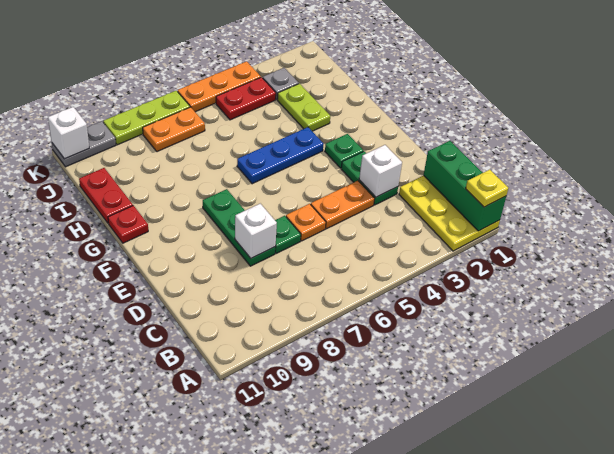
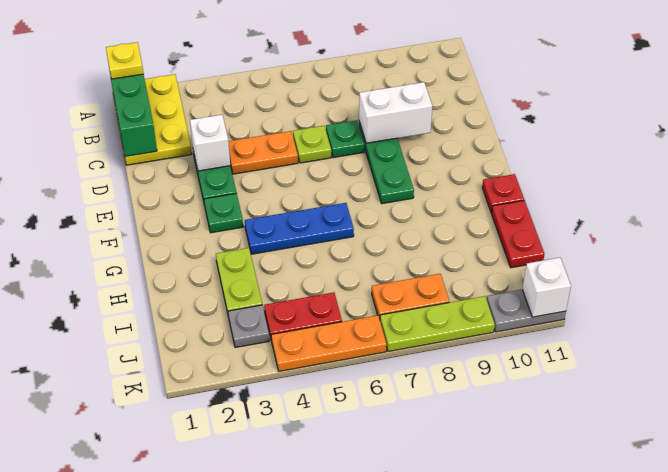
orange 1x1 plate [286,204,326,241] -> lime 1x1 plate [293,126,331,163]
white 1x1 brick [235,204,277,258] -> white 1x2 brick [359,82,432,143]

